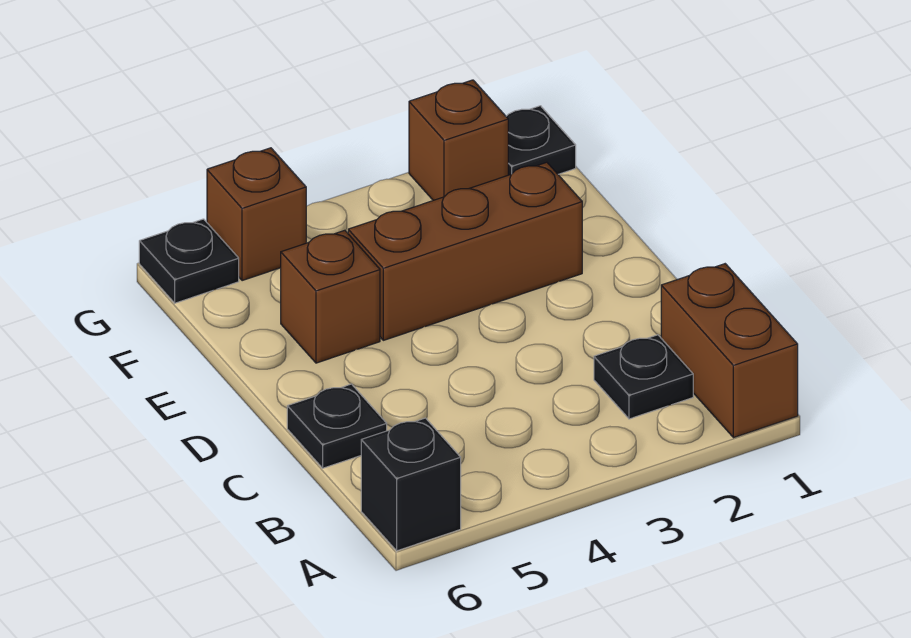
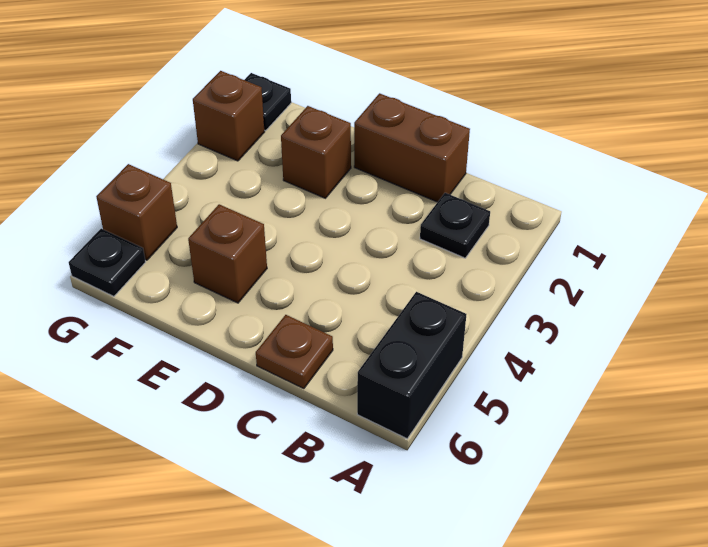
brown 1x2 brick [661,264,798,438] -> brown 1x2 brick moved to [354,93,470,202]
black 1x1 brick [361,418,461,551] -> black 1x2 brick [357,292,467,439]
black 1x1 plate [287,384,387,468] -> brown 1x1 plate [256,315,333,389]
brown 1x3 brick [348,162,582,340] -> brown 1x1 brick [281,106,351,198]

